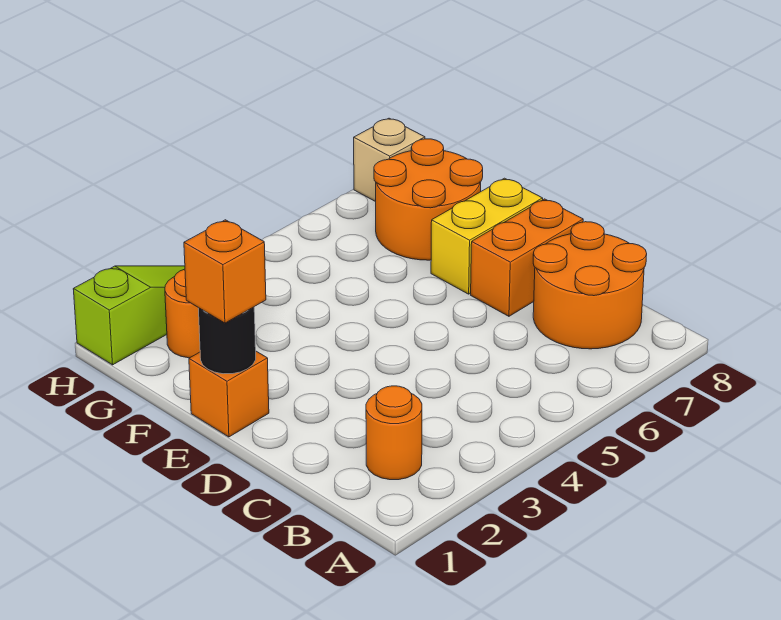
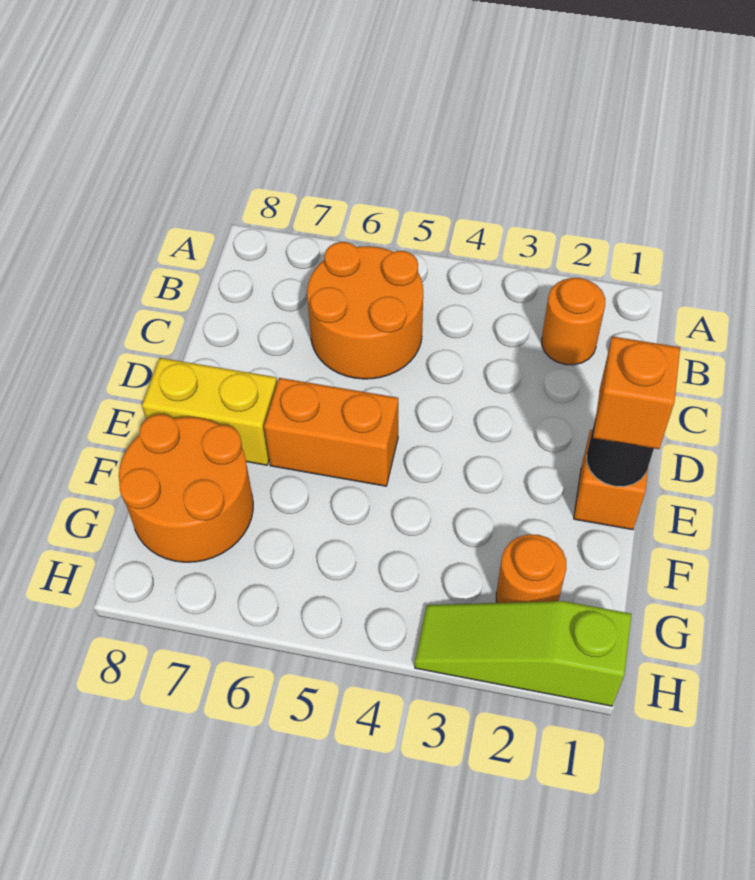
orange 2x2 round brick [533,222,647,349] -> orange 2x2 round brick moved to [307,242,423,379]
orange 1x2 brick [471,199,583,316] -> orange 1x2 brick moved to [264,378,398,486]
tan 1x1 brick [354,118,425,202] -> none

